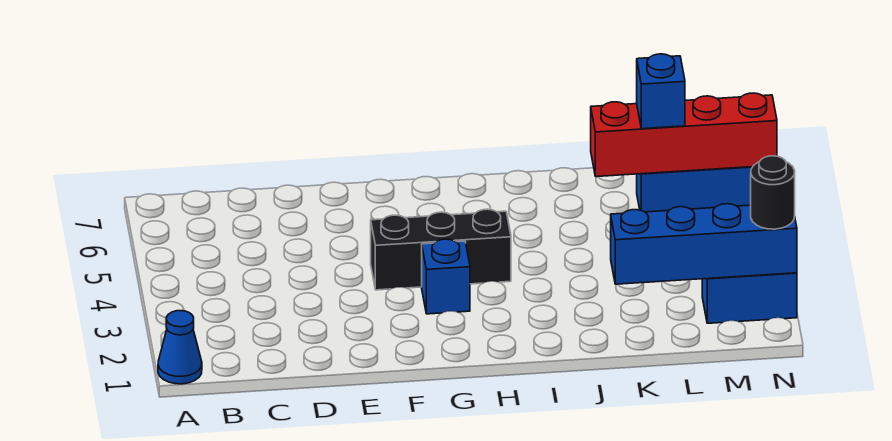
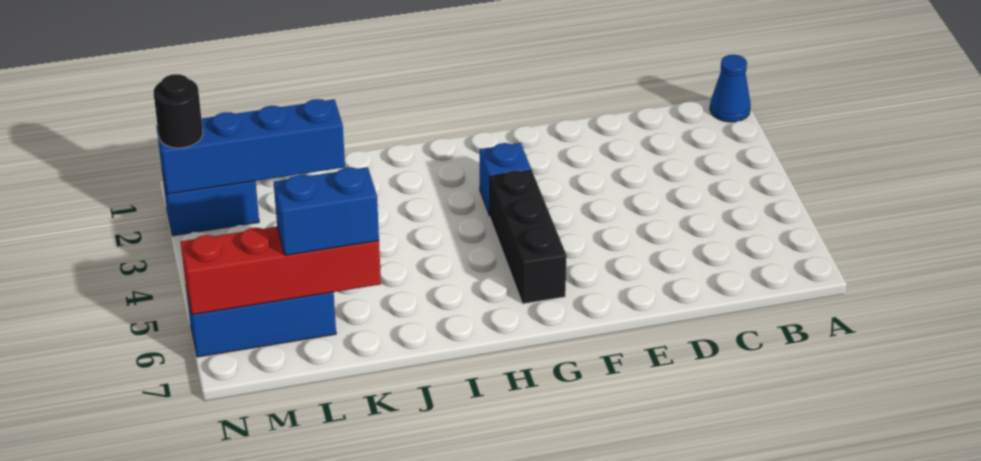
black 1x3 brick [371,209,511,290] -> black 1x3 brick turned to [490,170,567,304]
blue 1x1 brick [637,54,685,129] -> blue 1x2 brick [274,167,379,255]

